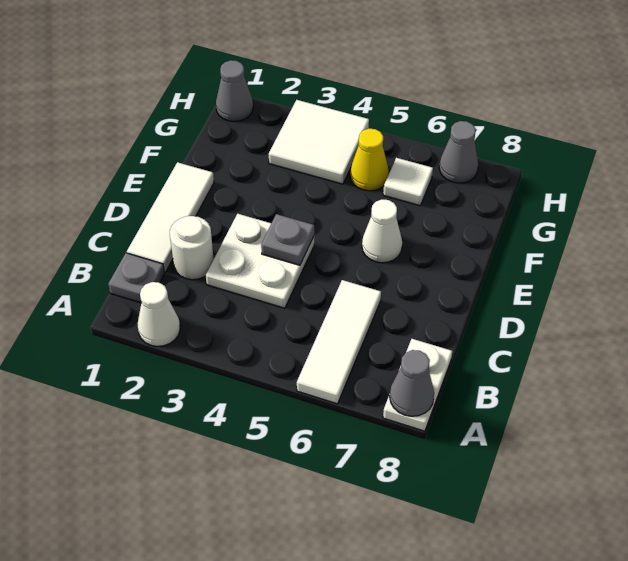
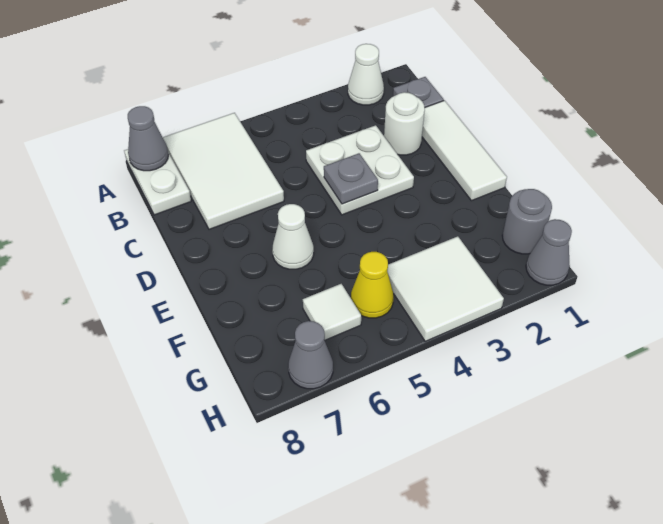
white 1x3 tile [297,280,381,404] -> white 2x3 tile [163,113,284,229]
none -> grey 1x1 round brick [502,189,552,254]

